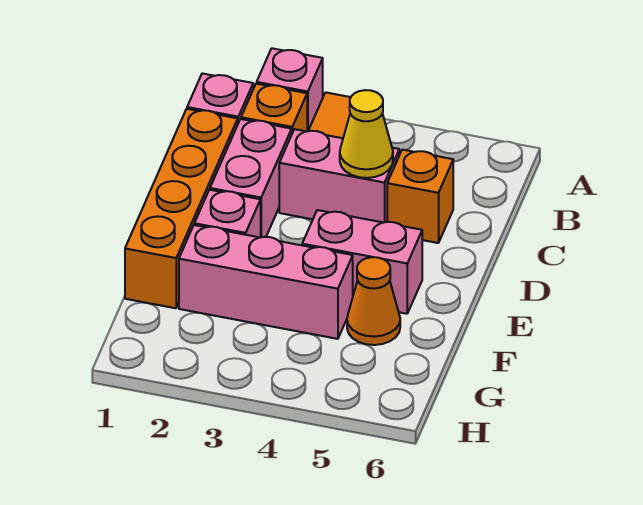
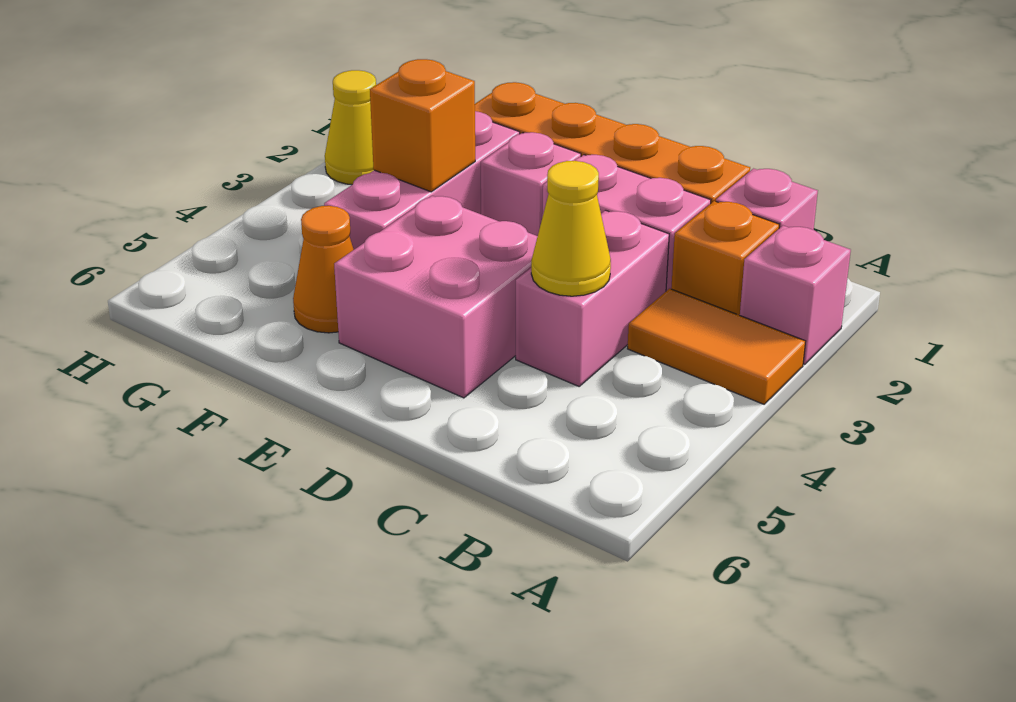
orange 1x1 brick [387,150,453,243] -> orange 1x1 brick moved to [370,59,475,192]
pink 1x2 brick [302,210,422,314] -> pink 2x2 brick [334,196,538,398]
none -> yellow 1x1 cone [325,70,376,185]

